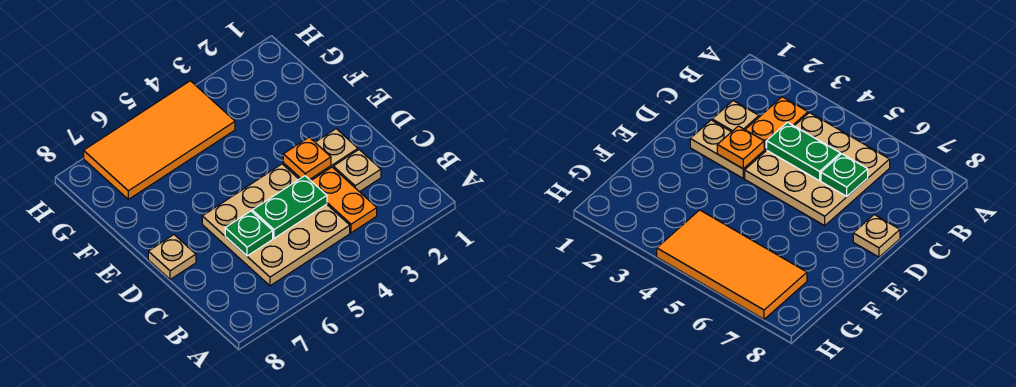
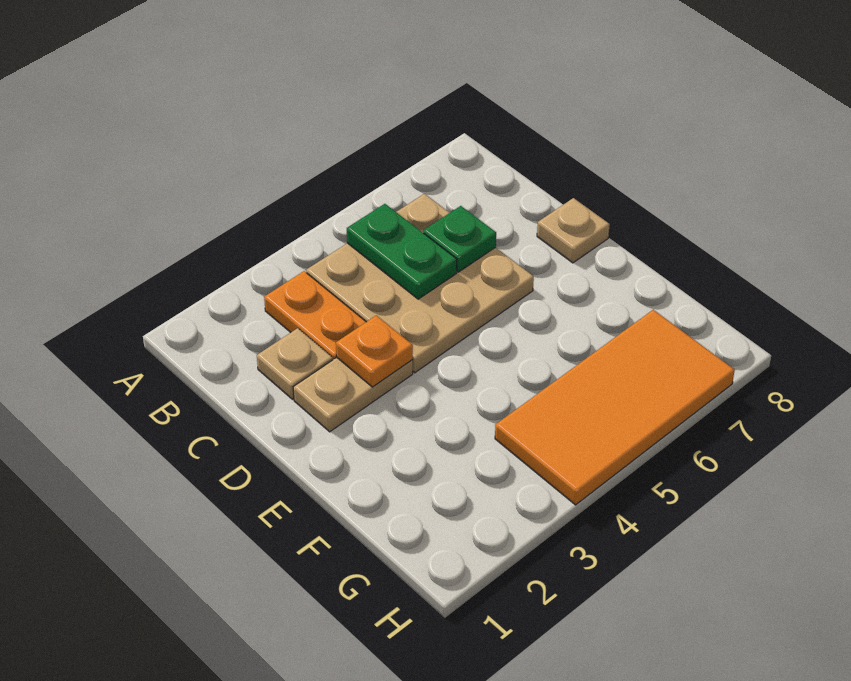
green 1x2 plate [252,176,327,238] -> green 1x2 plate turned to [347,204,457,299]

